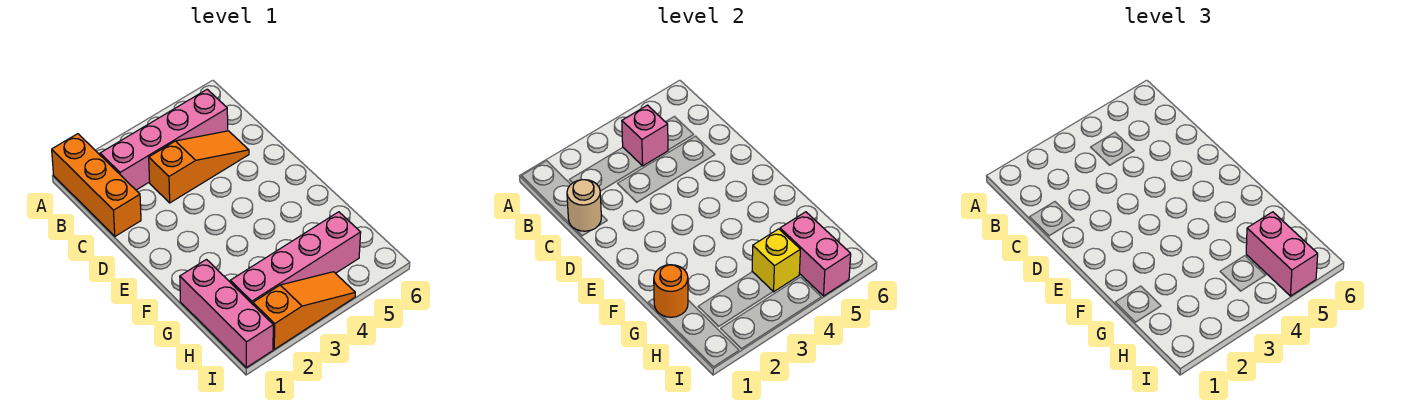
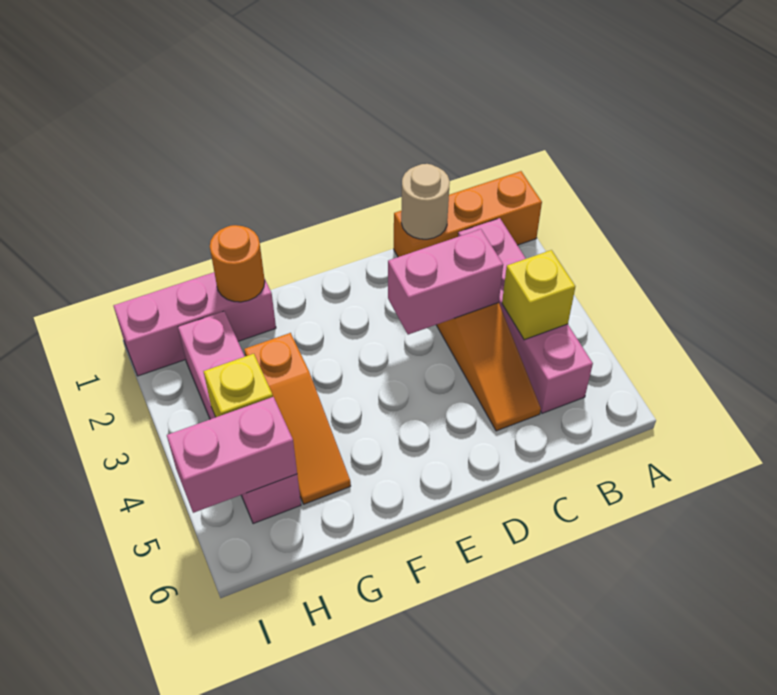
pink 1x1 brick [622,105,668,166] -> yellow 1x1 brick [502,250,575,340]
pink 1x2 brick [1246,212,1318,296] -> pink 1x2 brick moved to [388,229,503,335]
orange 1x3 slope [253,272,355,349] -> orange 1x3 slope moved to [244,333,351,504]

